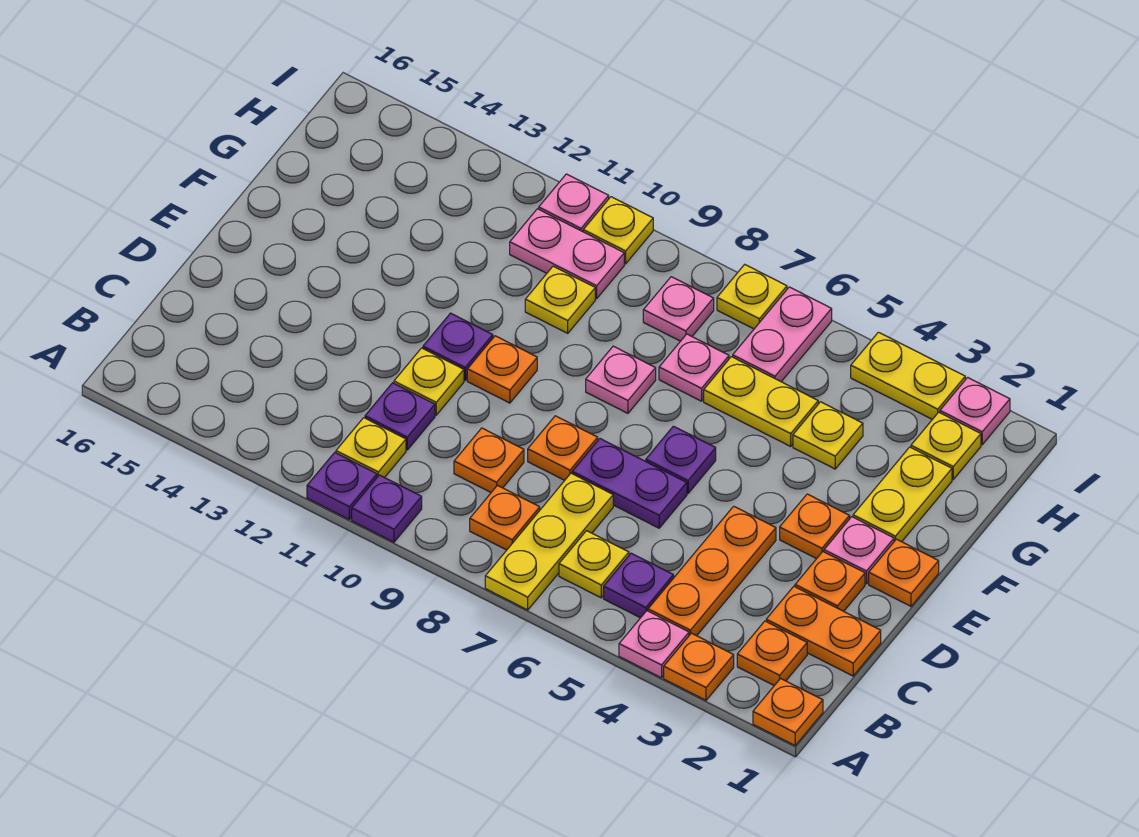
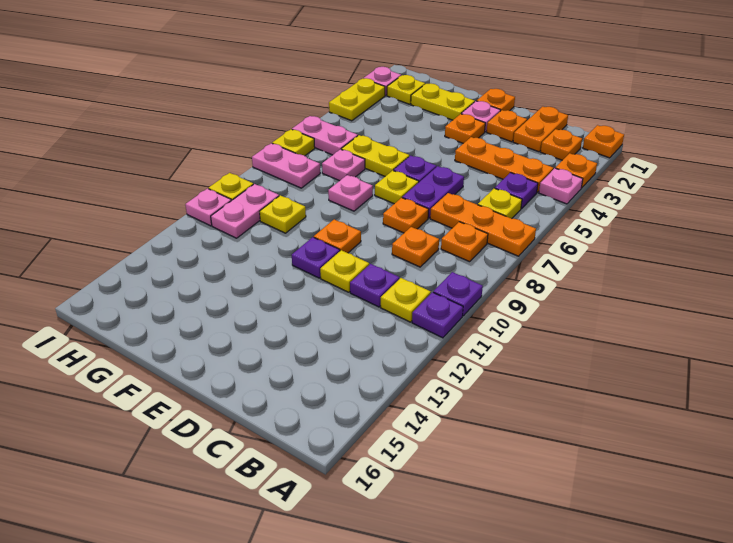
yellow 1x3 plate [485,473,613,610] -> orange 1x3 plate [430,193,536,256]
yellow 1x1 plate [793,402,863,469] -> yellow 1x1 plate moved to [375,170,419,204]
yellow 1x2 plate [704,357,818,446] -> yellow 1x2 plate turned to [341,135,409,176]
pink 1x1 plate [643,277,714,341] -> pink 1x2 plate [252,143,320,188]

